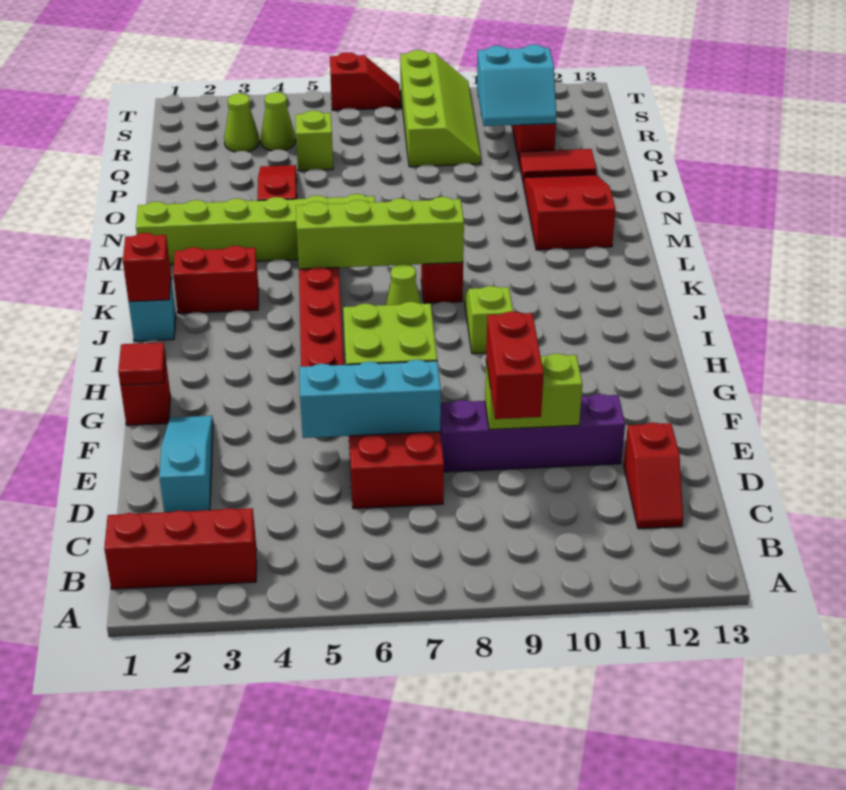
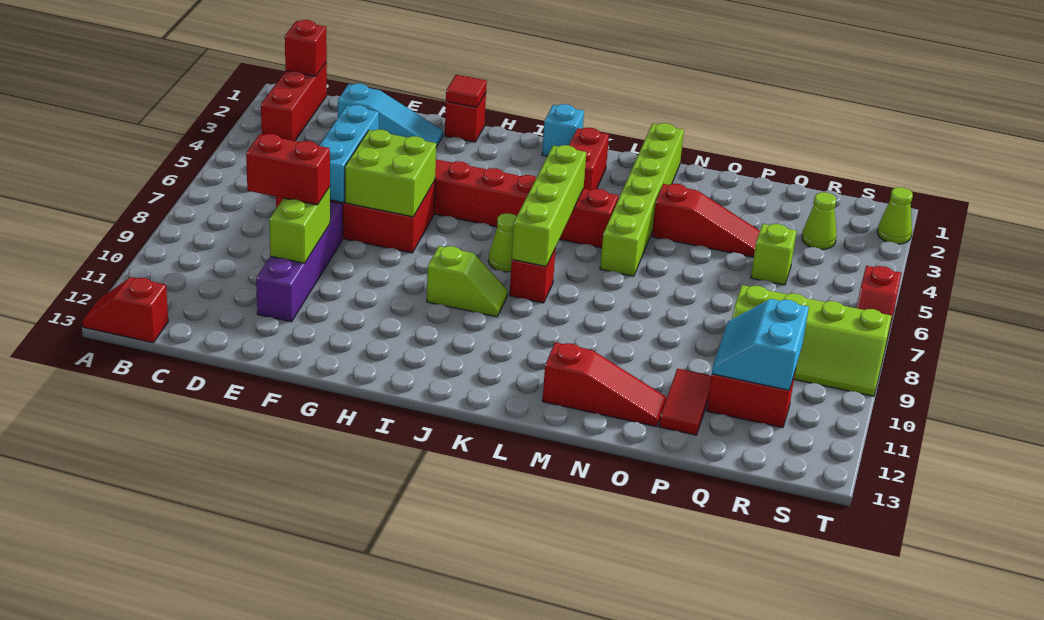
red 1x2 slope [624,422,683,529] -> red 1x2 slope moved to [82,277,168,343]
red 1x1 brick [123,233,171,302] -> red 1x1 brick moved to [285,20,327,76]
red 2x3 slope [523,175,616,250] -> red 1x3 slope [542,342,666,427]
lime 1x1 cone [261,92,296,151] -> lime 1x1 cone moved to [877,187,913,244]

